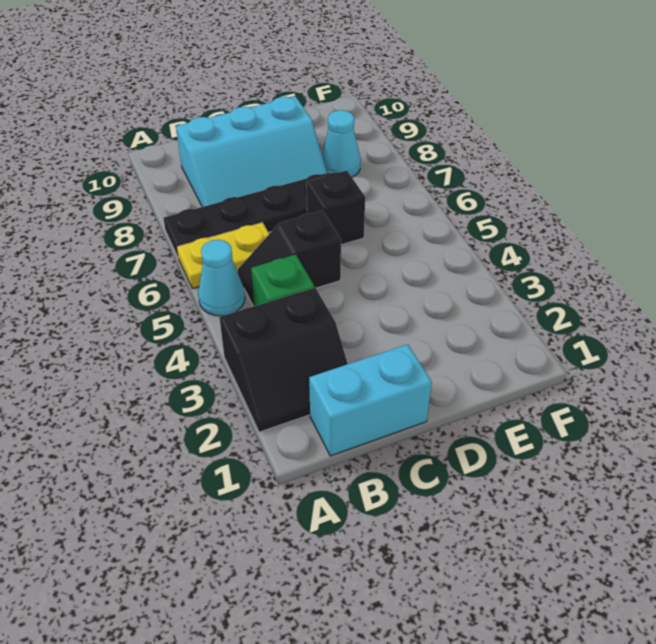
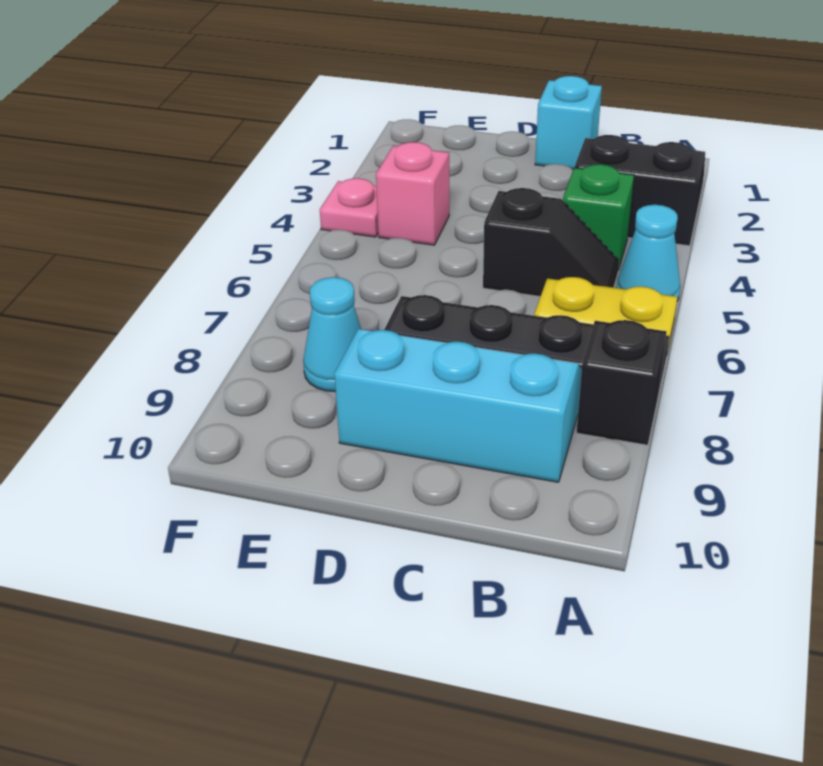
cyan 1x2 brick [309,344,432,456] -> cyan 1x1 brick [535,76,602,169]
black 1x1 brick [307,171,365,245] -> black 1x1 brick moved to [576,320,667,445]
none -> pink 1x1 brick [376,142,449,245]
none -> pink 1x1 plate [320,178,378,237]

